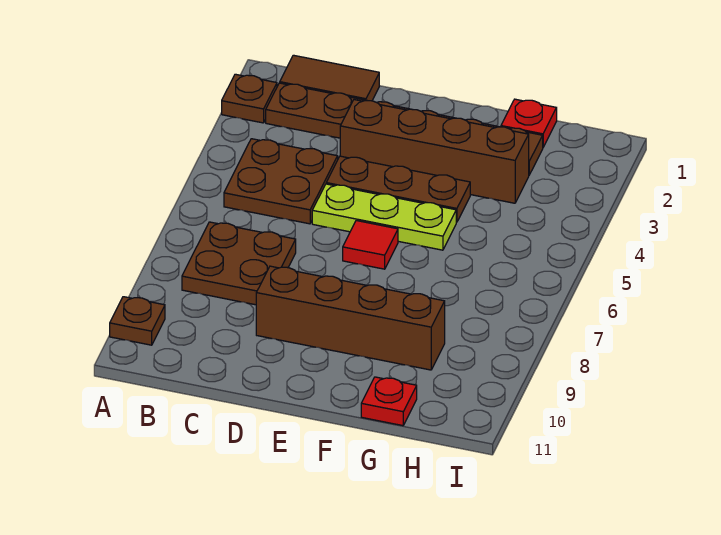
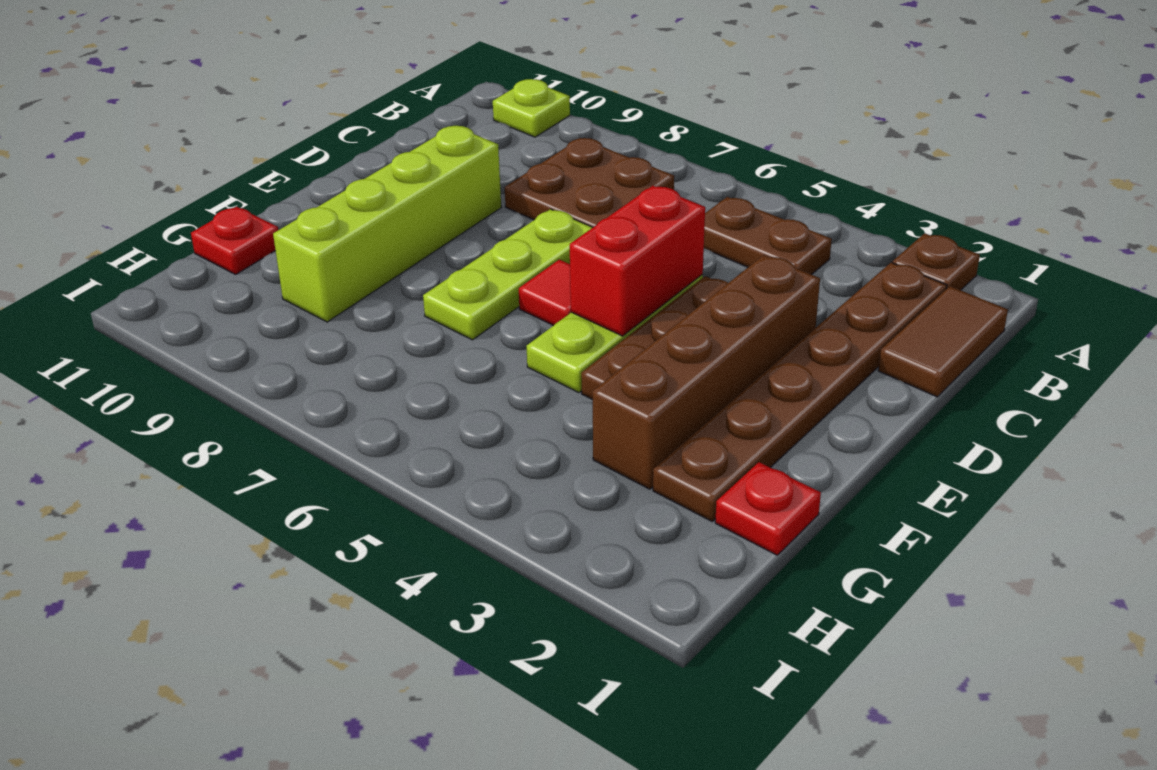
brown 1x1 plate [110,297,165,345] -> lime 1x1 plate [493,79,570,137]
brown 2x2 plate [224,139,338,224] -> brown 1x2 plate [704,197,832,275]
none -> red 1x2 brick [570,186,705,336]
none -> lime 1x3 plate [423,209,593,340]
brown 1x4 brick [256,266,445,370] -> lime 1x4 brick [273,126,501,322]

